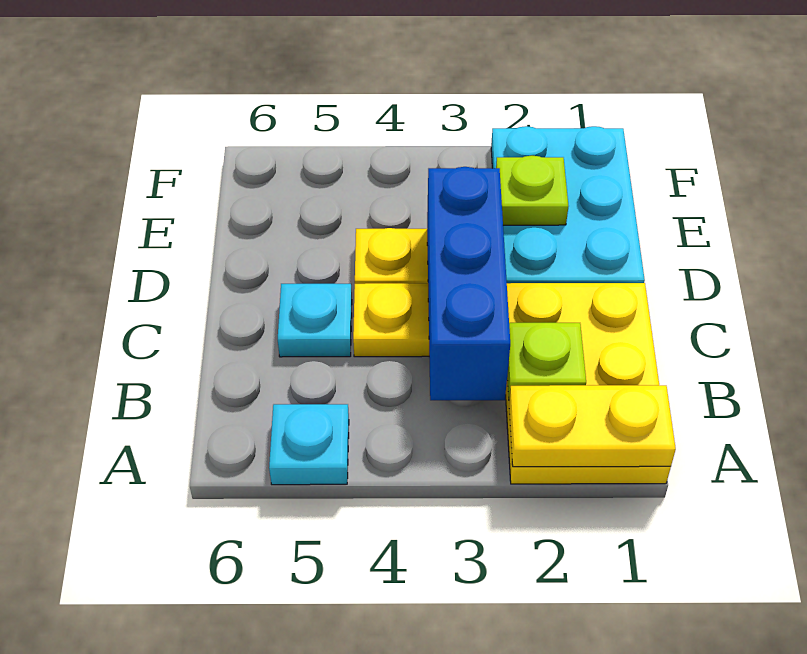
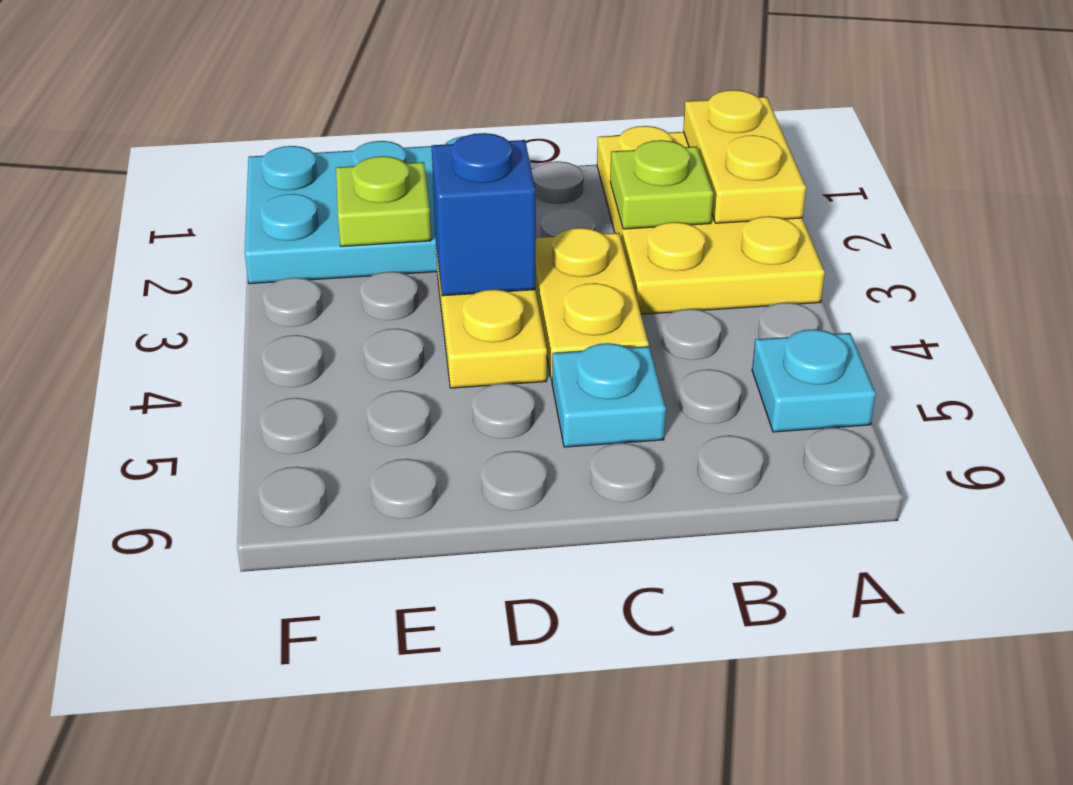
yellow 2x3 plate [506,283,671,484] -> yellow 2x3 plate turned to [597,126,825,314]
blue 1x3 brick [427,167,510,400] -> blue 1x1 brick [432,133,536,296]

